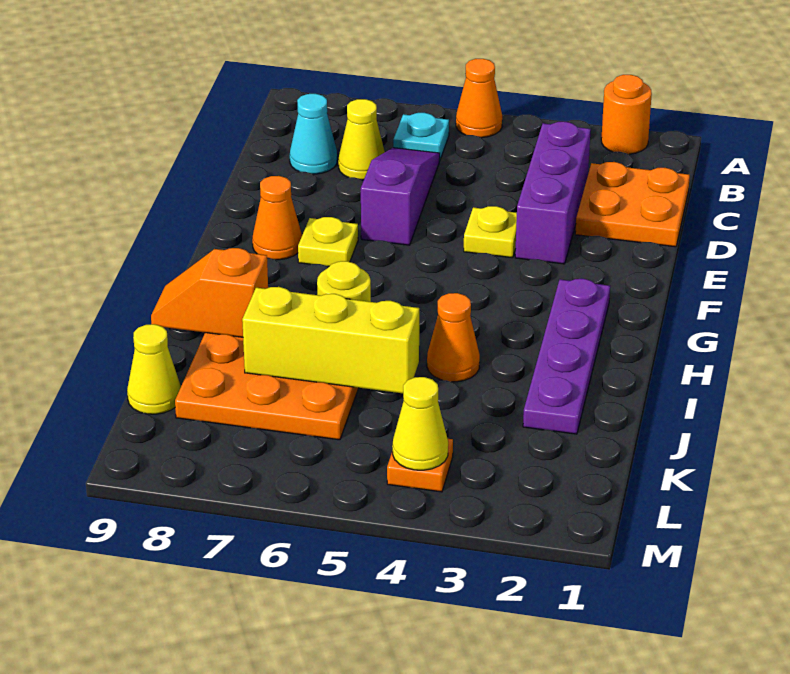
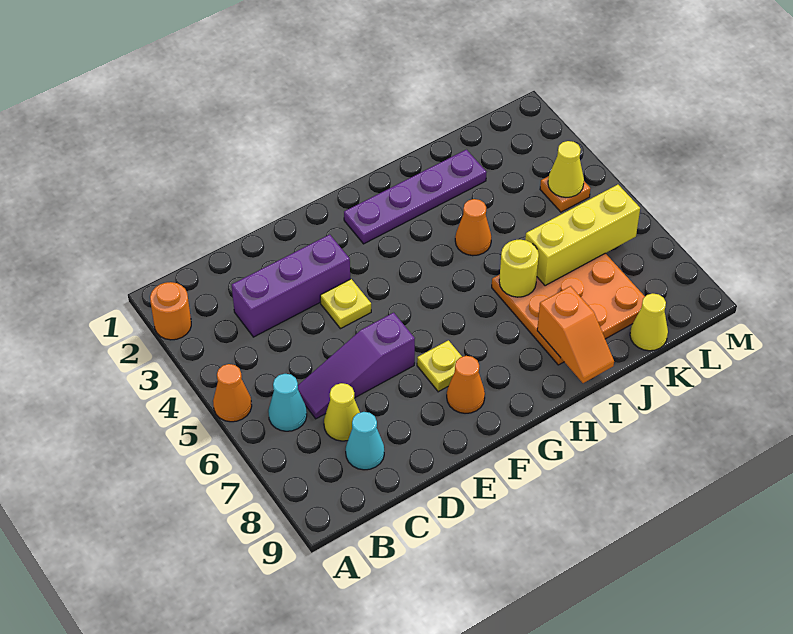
cyan 1x1 plate [393,113,449,161] -> cyan 1x1 cone [268,374,307,431]
orange 2x2 plate [575,162,690,247] -> none
yellow 1x3 brick [242,287,419,393] -> yellow 1x3 brick turned to [525,185,640,286]

